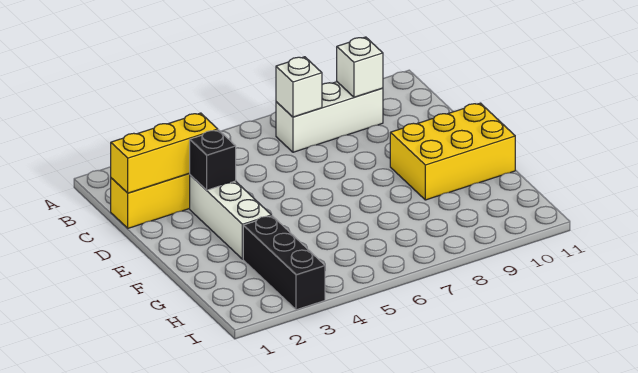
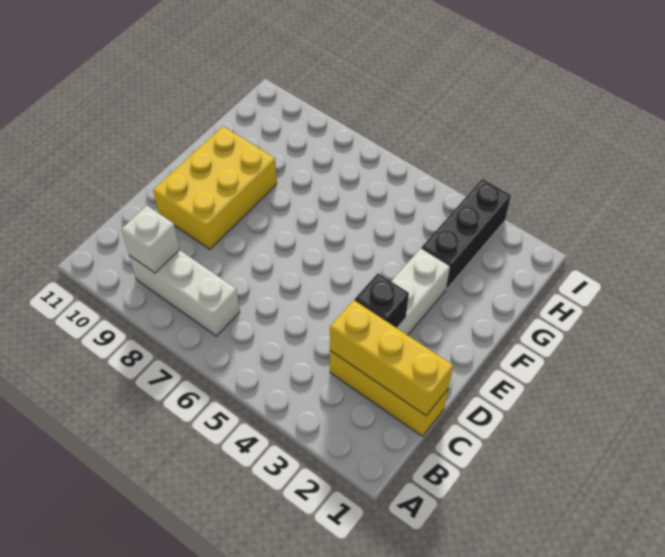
white 1x1 brick [276,57,322,117] -> none
yellow 2x3 brick [390,103,515,200] -> yellow 2x3 brick turned to [153,126,277,249]

